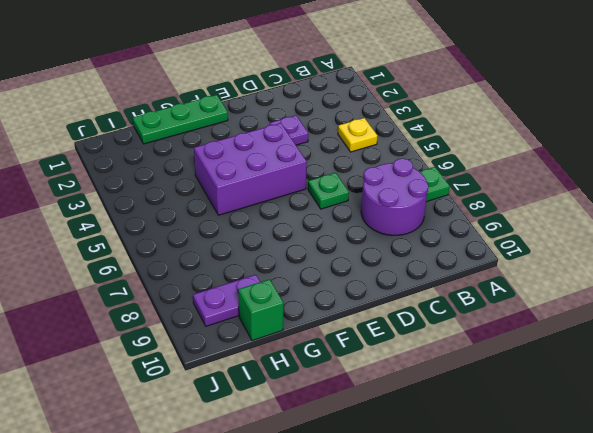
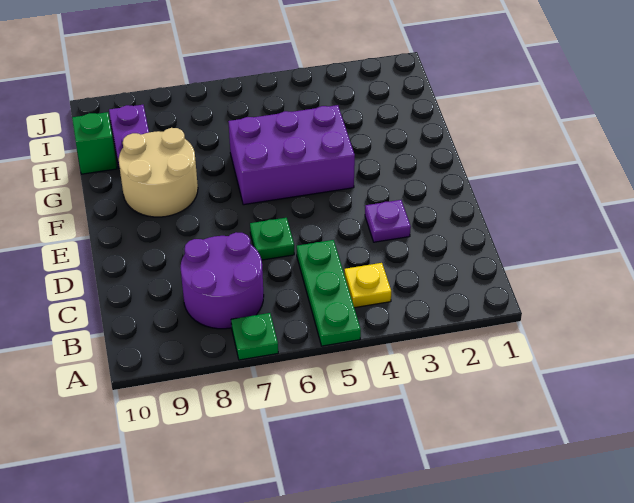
purple 2x3 brick [194,123,307,215] -> purple 2x3 brick turned to [228,105,355,205]
green 1x3 plate [133,95,228,144] -> green 1x3 plate moved to [297,240,361,346]
none -> tan 2x2 round brick [119,128,198,217]

